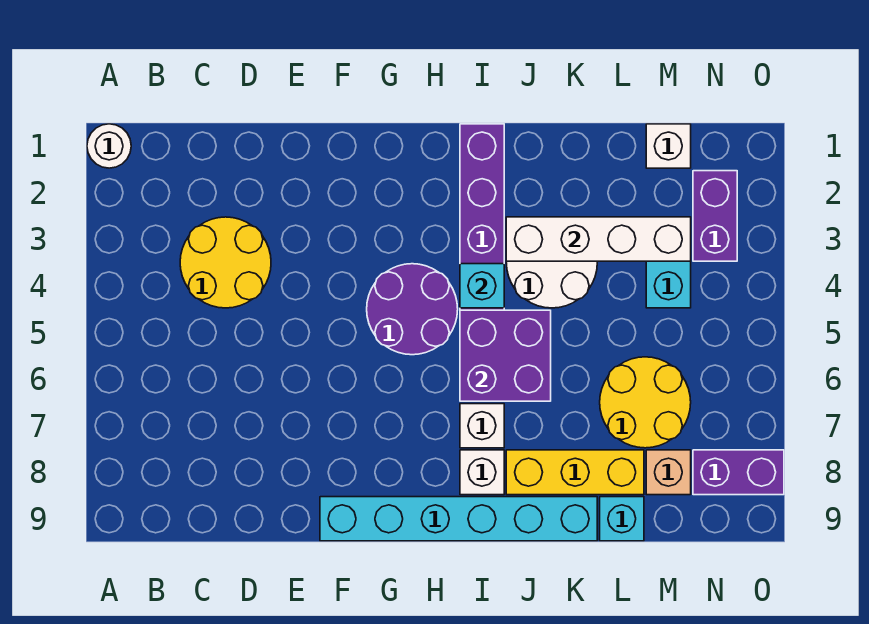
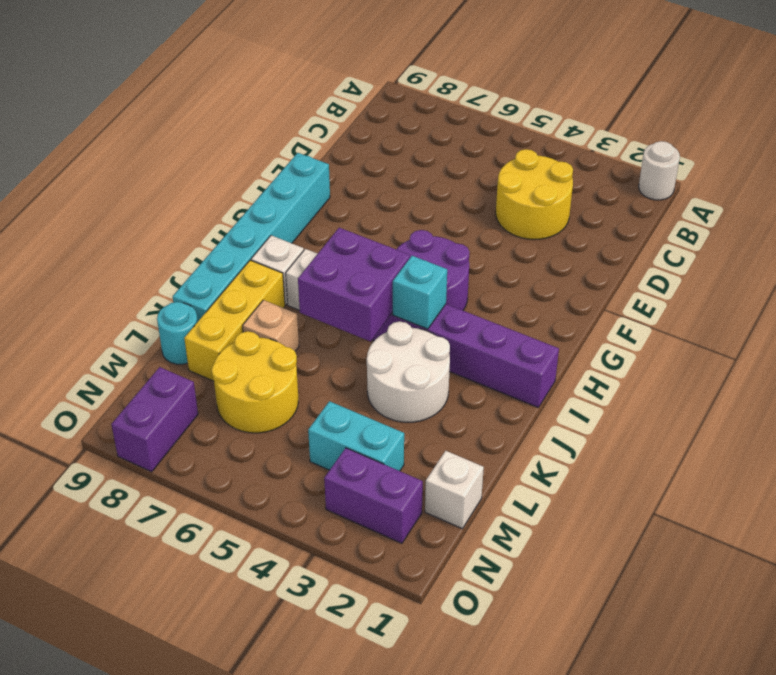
white 1x4 brick [506,217,691,261] -> none
cyan 1x1 brick [600,497,644,541] -> cyan 1x1 round brick [157,302,198,364]
tan 1x1 brick [646,450,691,495] -> tan 1x1 brick moved to [243,300,299,351]

